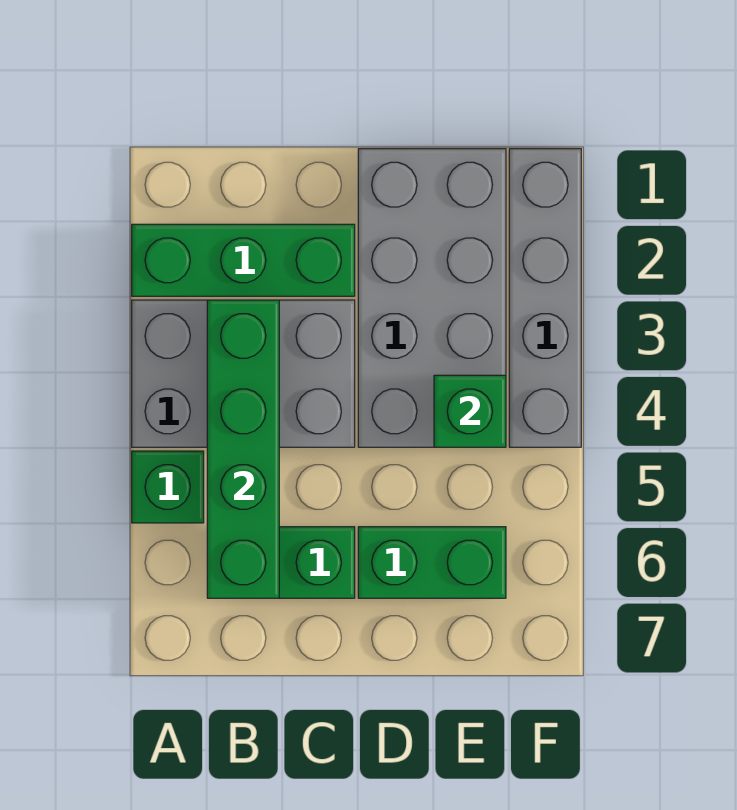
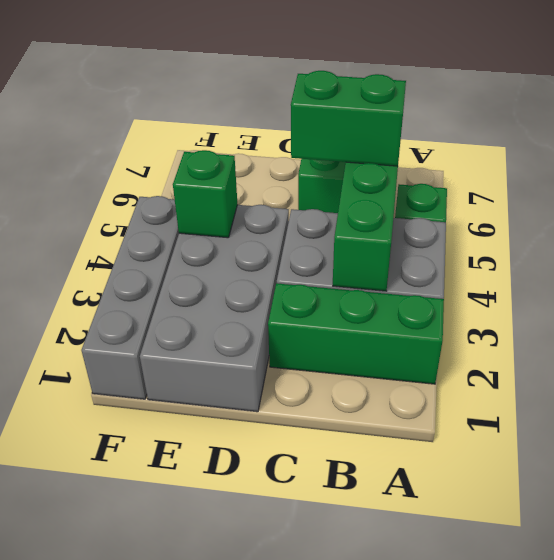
green 1x2 brick [358,527,506,598] -> green 1x2 brick moved to [291,71,406,166]

